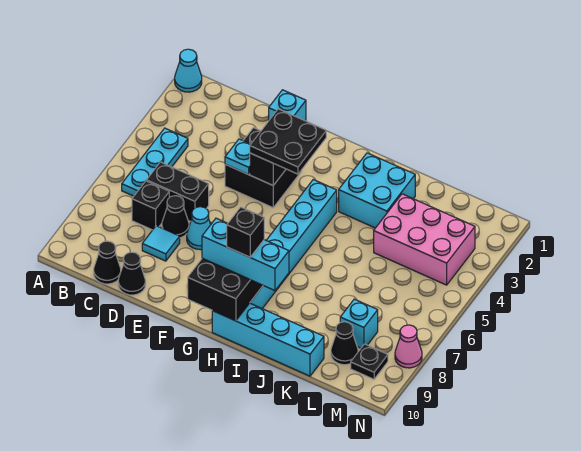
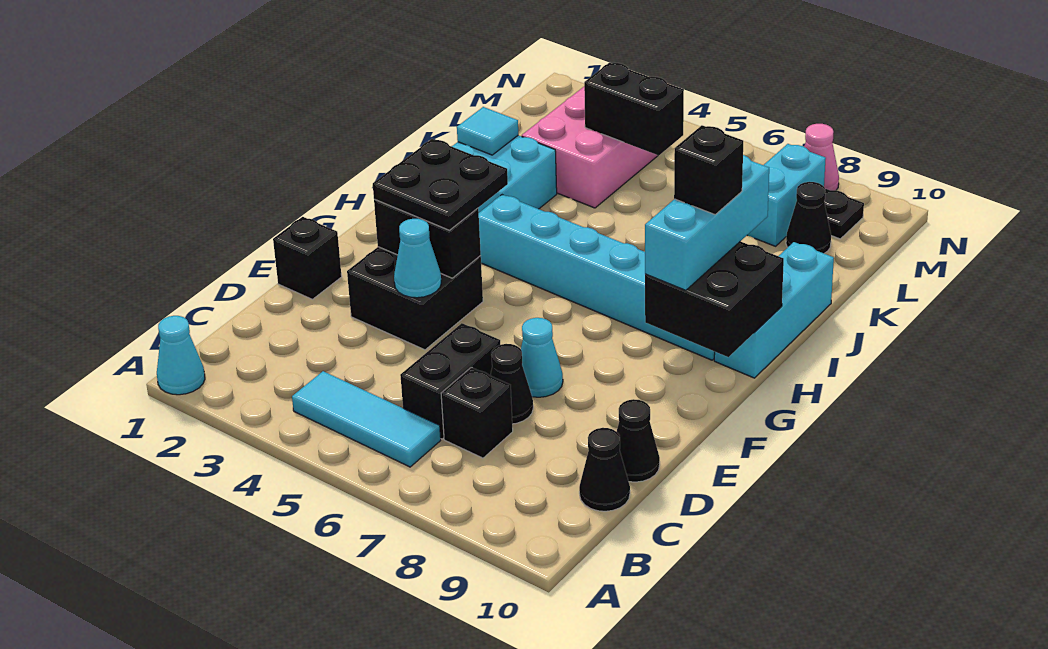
cyan 1x3 plate [122,128,188,196] -> cyan 1x3 tile [292,371,441,467]
cyan 1x1 tile [142,226,180,261] -> cyan 1x1 tile moved to [457,107,518,155]
cyan 1x1 brick [269,90,306,121] -> black 1x1 brick [273,217,342,299]
cyan 1x1 plate [225,139,251,175] -> cyan 1x1 cone [394,219,441,298]
cyan 1x4 brick [212,303,324,376] -> cyan 1x3 brick [714,242,834,378]
none -> black 1x2 brick [584,62,684,155]
cyan 1x1 brick [340,299,378,348] -> cyan 1x2 brick [747,144,826,246]

